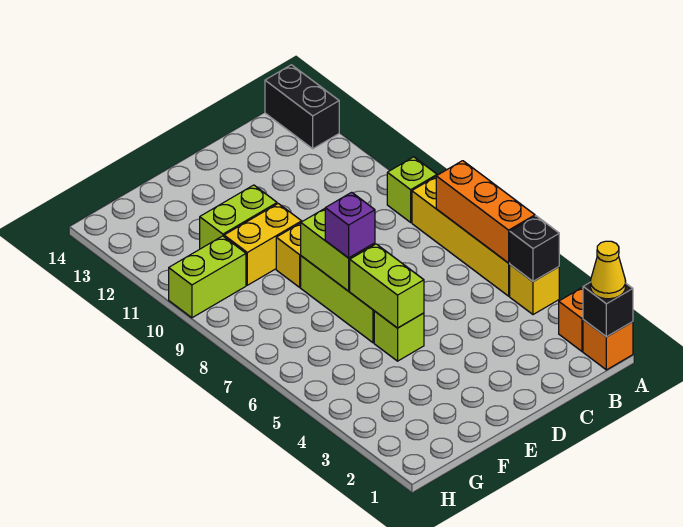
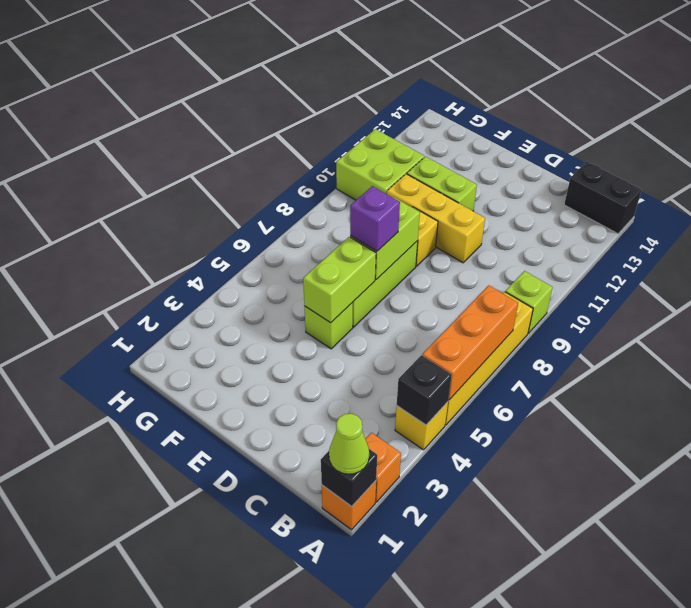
yellow 1x1 cone [590,241,626,299] -> lime 1x1 cone [329,414,369,474]
black 1x2 brick [265,65,339,149] -> black 1x2 brick turned to [564,161,642,234]
yellow 1x2 brick [224,204,302,285] -> yellow 1x3 brick [387,174,485,263]
lime 1x2 brick [169,236,246,318] -> lime 2x2 brick [336,129,424,200]

